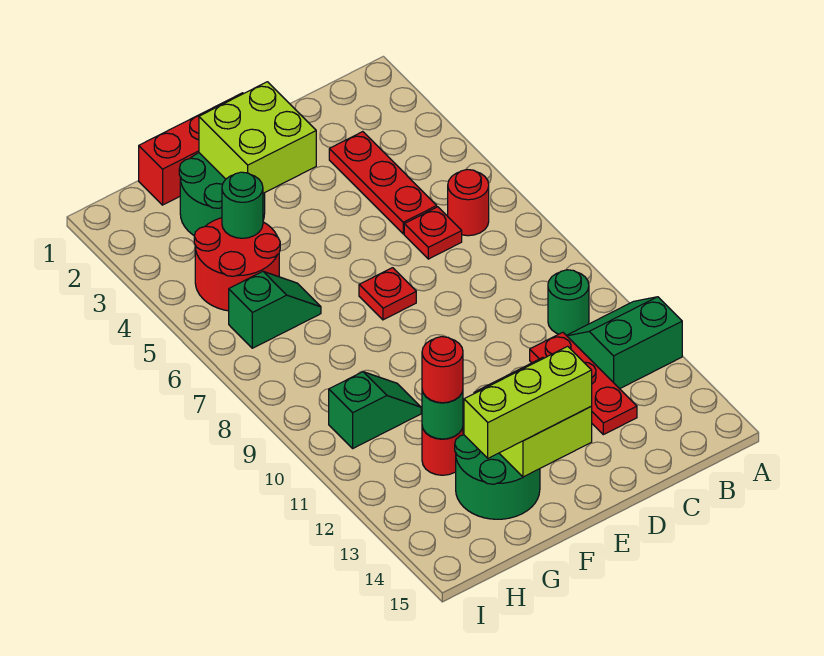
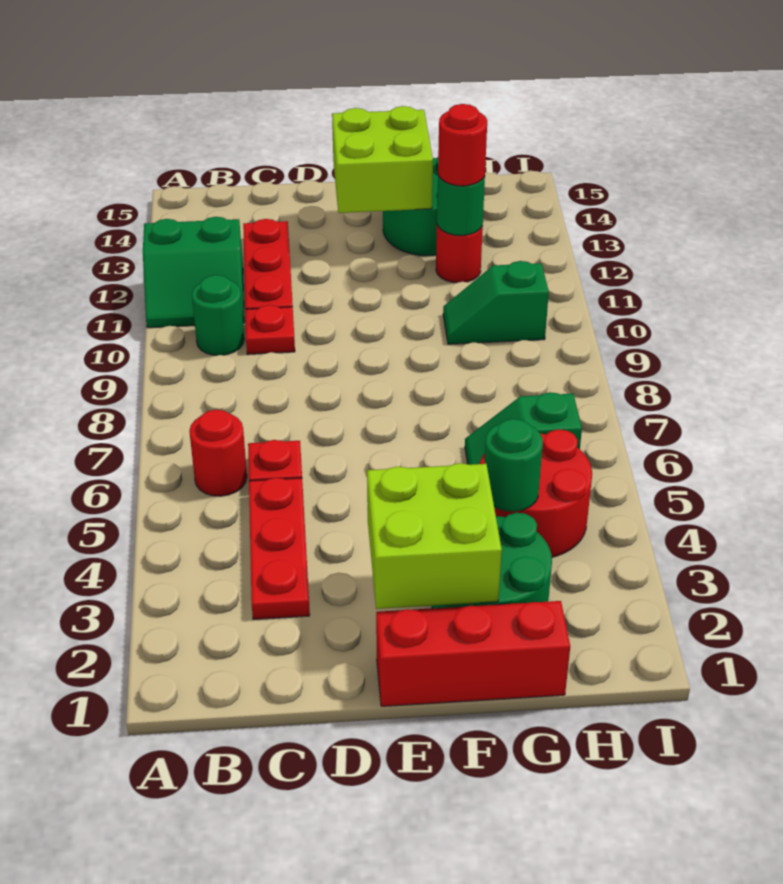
red 1x1 plate [359,268,416,320] -> red 1x1 plate moved to [245,305,295,354]
lime 1x3 brick [464,346,592,458] -> none

